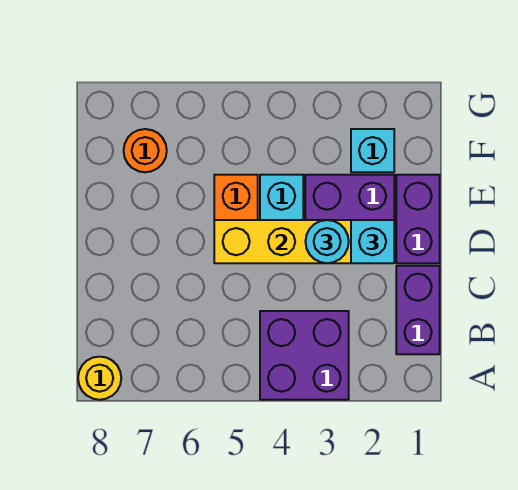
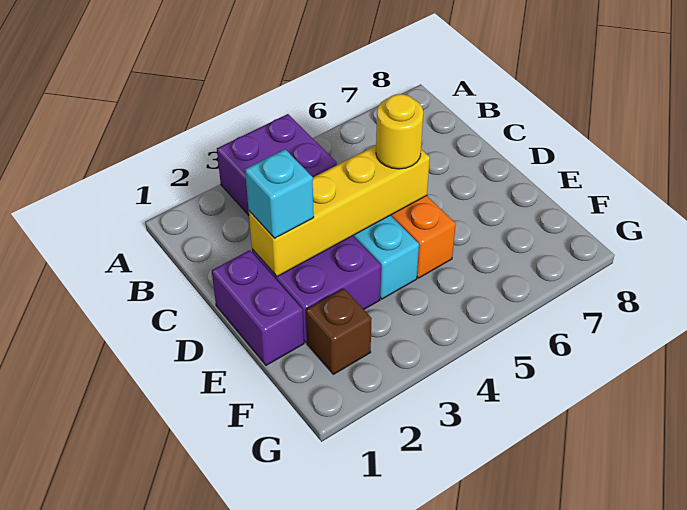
yellow 1x1 round brick [78,357,121,400] -> yellow 1x1 round brick moved to [376,94,423,169]
purple 1x2 brick [396,266,440,354] -> none
cyan 1x1 round brick [305,220,349,263] -> none
cyan 1x1 brick [351,129,394,172] -> brown 1x1 brick [306,288,372,374]
orange 1x1 round brick [124,129,167,172] -> none

